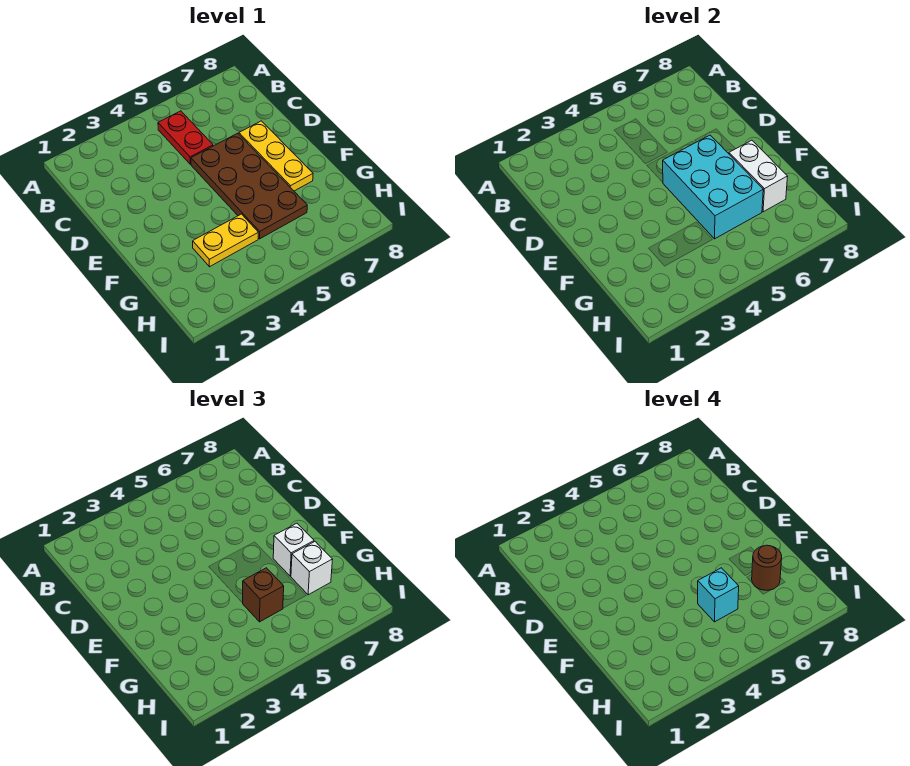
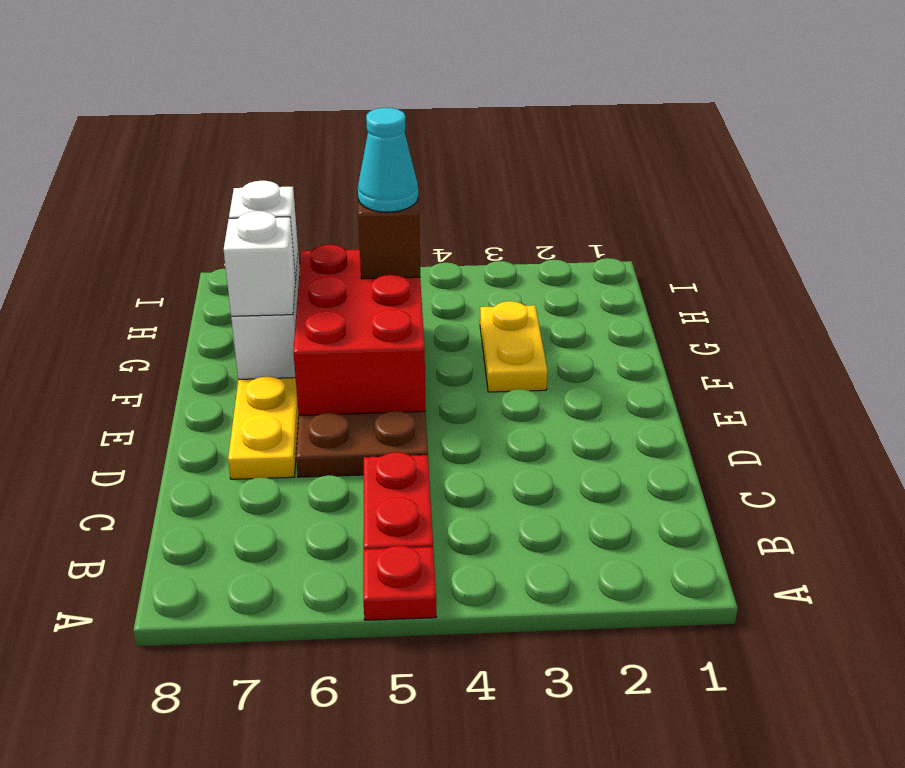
none -> red 1x1 plate [363,545,436,620]
cyan 2x3 brick [663,135,763,239] -> red 2x3 brick [293,245,426,415]
yellow 1x2 plate [193,214,258,267] -> yellow 1x2 plate turned to [480,301,548,392]
cyan 1x1 brick [698,568,739,622] -> cyan 1x1 cone [358,108,418,212]
brown 1x1 round brick [752,545,782,590] -> none

